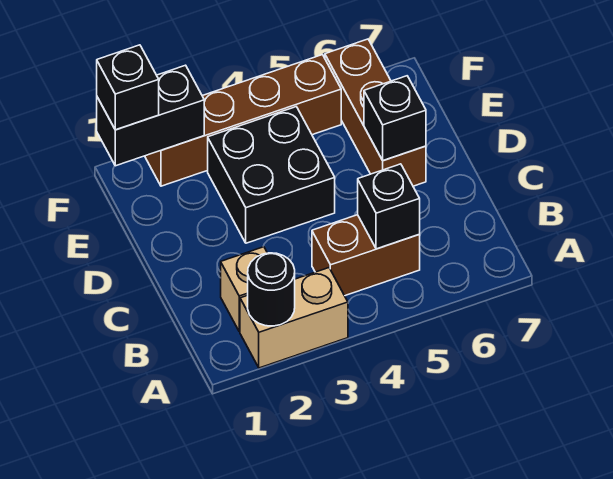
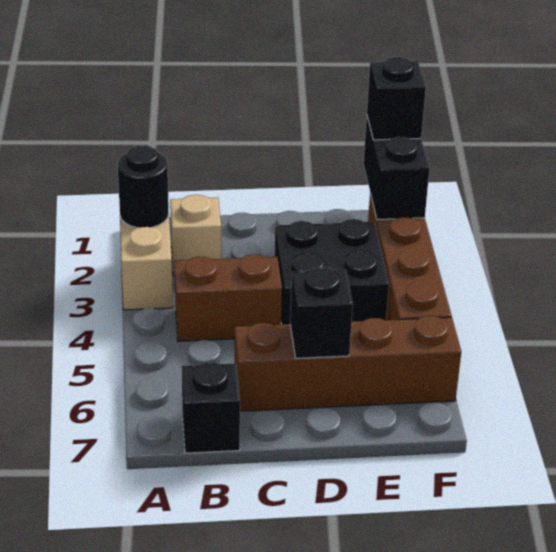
brown 1x2 brick [312,215,420,296] -> brown 1x2 brick turned to [174,254,282,341]
black 1x1 brick [358,164,420,249] -> black 1x1 brick moved to [182,362,240,453]
brown 1x3 brick [325,39,426,186] -> brown 1x4 brick [235,316,461,411]

